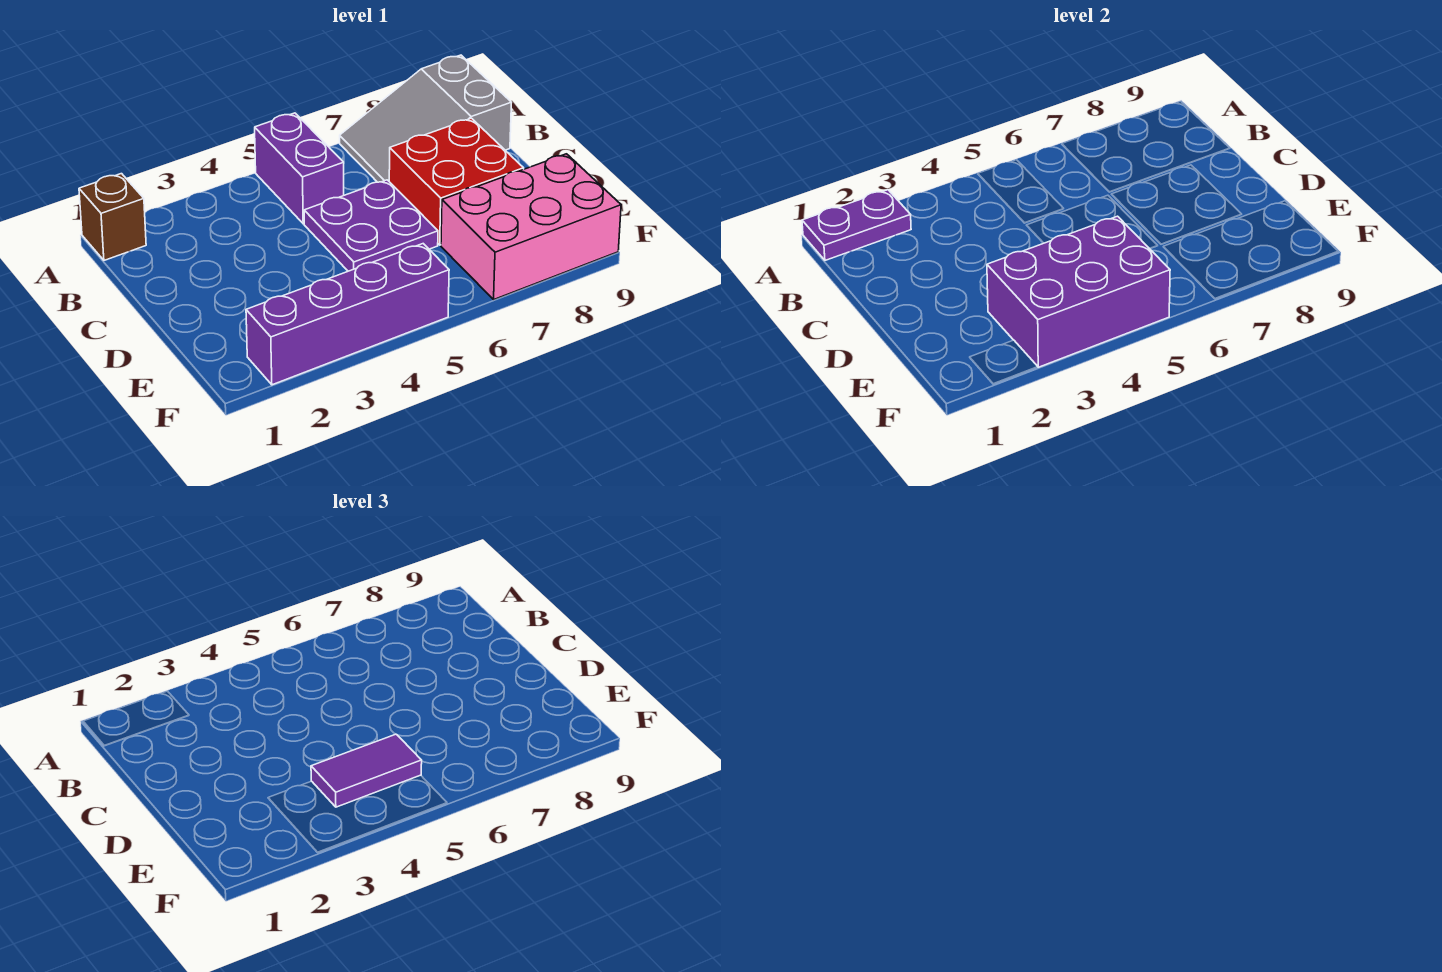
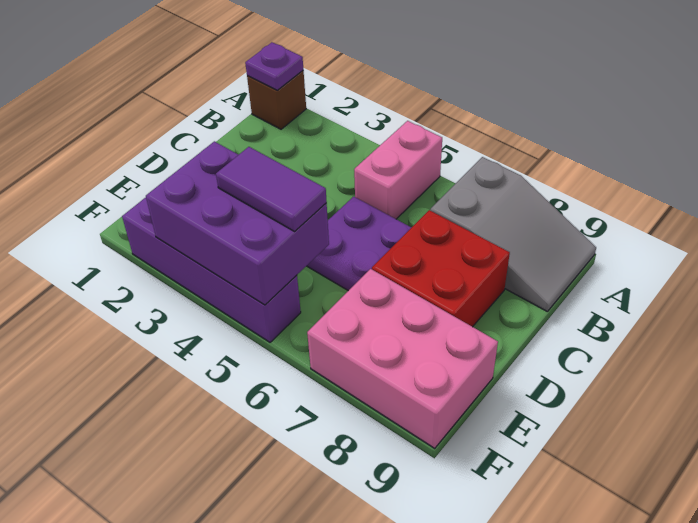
purple 1x2 plate [802,190,911,260] -> purple 1x1 plate [245,42,303,90]
purple 1x2 brick [255,113,344,224] -> pink 1x2 brick [354,121,442,219]
grey 2x3 slope [340,55,512,182] -> grey 2x3 slope turned to [430,157,596,312]

